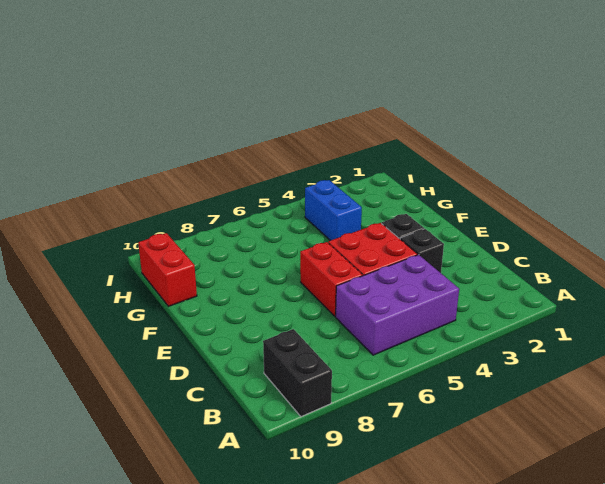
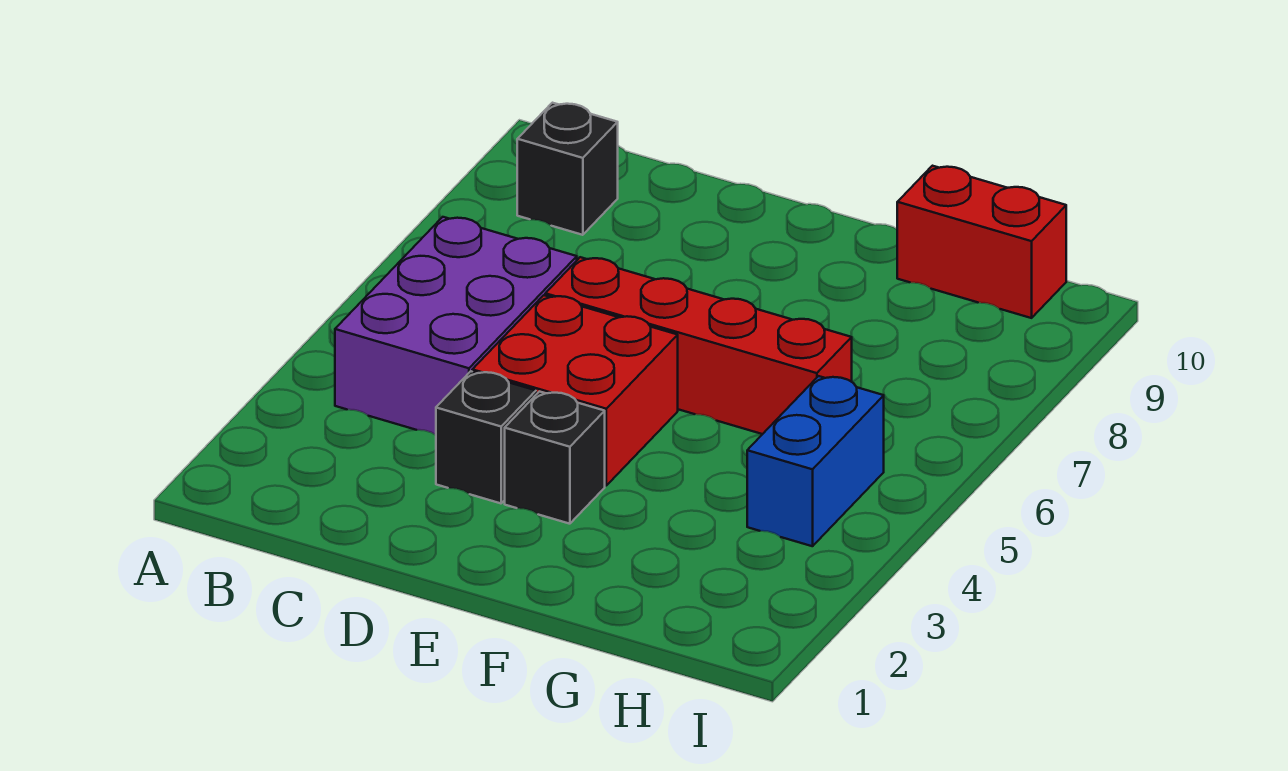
black 1x2 brick [263,329,332,417] -> black 1x1 brick [517,103,618,235]
red 1x2 brick [300,242,363,316] -> red 1x4 brick [545,257,852,434]
blue 1x2 brick [305,180,362,241] -> blue 1x2 brick turned to [747,376,884,546]

